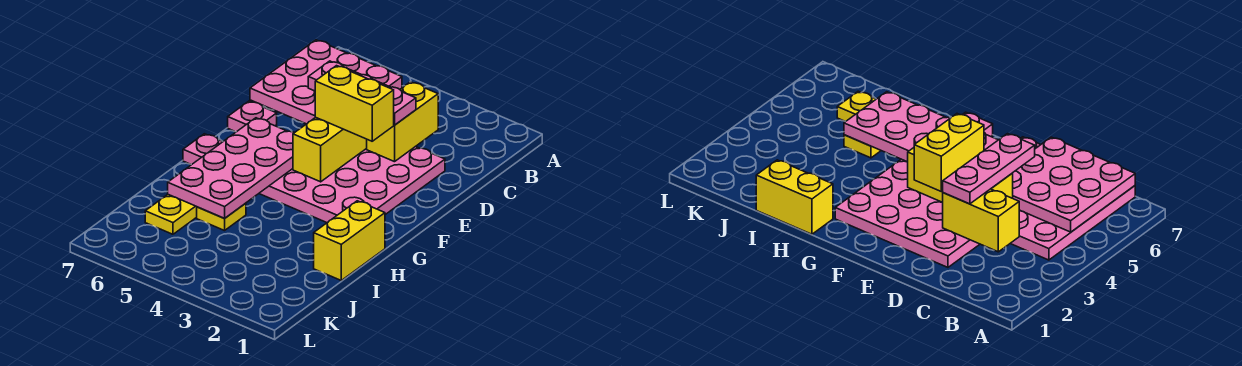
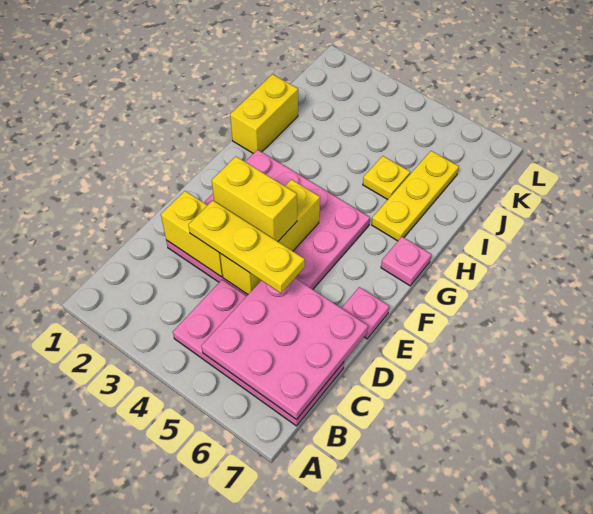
yellow 1x2 brick [367,82,438,162] -> yellow 1x2 brick turned to [161,191,223,277]
pink 1x3 plate [308,61,416,125] -> yellow 1x3 plate [189,200,305,293]
pink 2x4 plate [168,118,294,218] -> none

